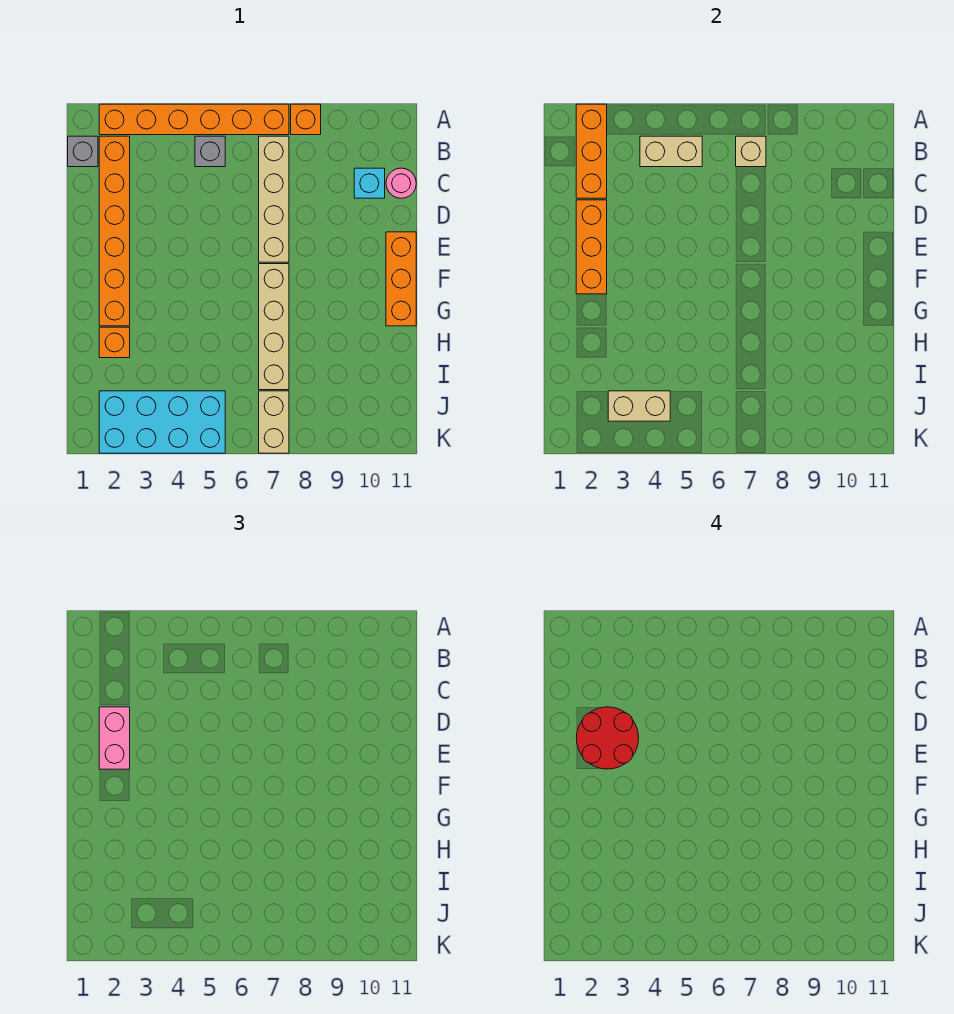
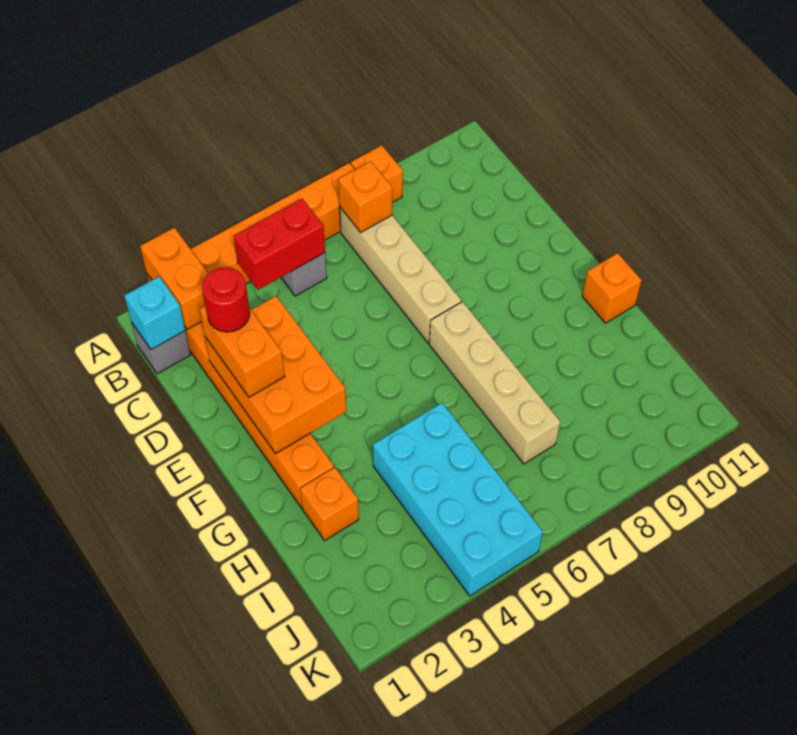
orange 1x3 brick [576,104,607,198] -> orange 1x2 brick [140,228,208,329]
tan 1x2 brick [640,136,702,167] -> red 1x2 brick [234,199,325,290]
tan 1x1 brick [736,136,766,167] -> orange 1x1 brick [338,161,392,233]
cyan 1x1 brick [354,168,385,198] -> cyan 1x1 brick moved to [124,277,185,350]
pink 1x1 round brick [386,168,416,198] -> none
orange 1x3 brick [576,200,607,294] -> orange 2x3 brick [205,296,346,453]
pink 1x2 brick [99,707,130,769] -> orange 1x2 brick [200,306,285,397]
red 2x2 round brick [576,707,639,769] -> red 1x1 round brick [202,267,250,332]
orange 1x3 brick [386,232,416,326] -> orange 1x1 brick [582,253,642,323]
cyan 2x4 brick [99,391,225,453] -> cyan 2x4 brick turned to [373,403,543,596]
tan 1x2 brick [608,391,670,421] -> none
tan 1x2 brick [259,391,289,453] -> none

